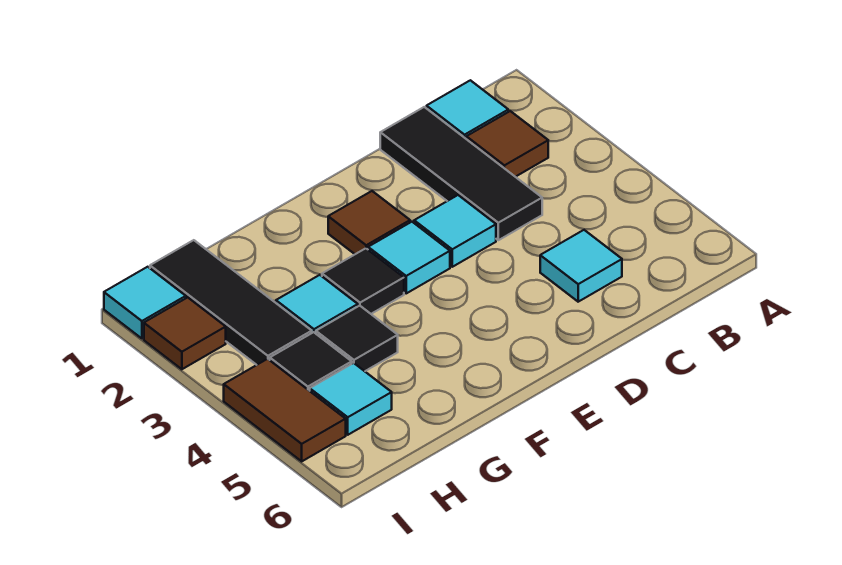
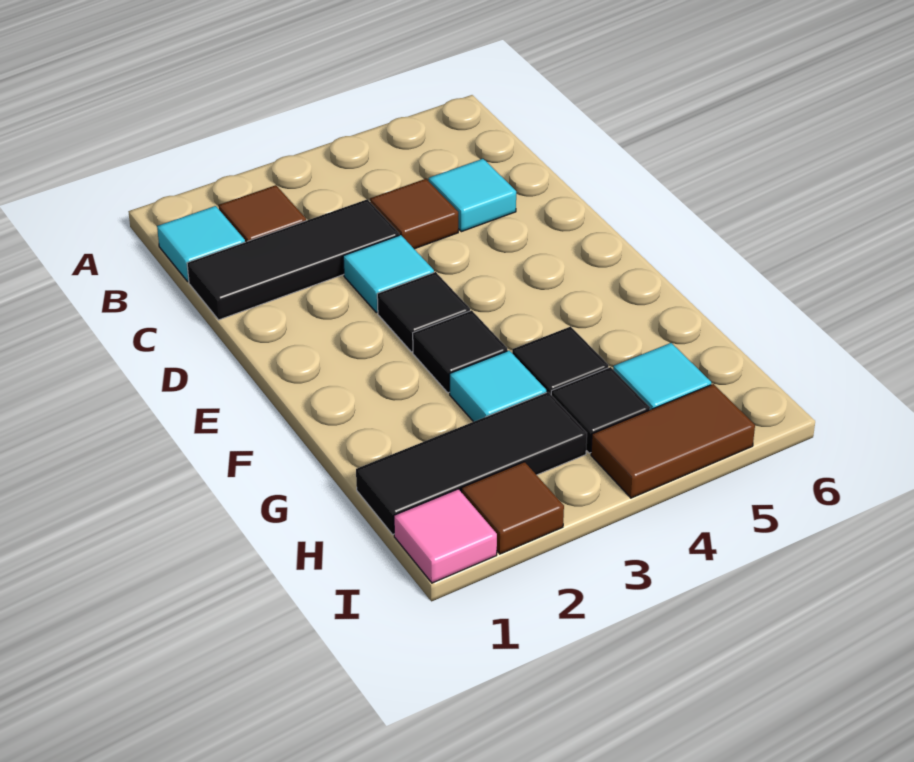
brown 1x1 tile [328,191,410,254] -> brown 1x1 tile moved to [370,179,458,249]
cyan 1x1 tile [368,222,450,293] -> black 1x1 tile [377,272,470,352]
cyan 1x1 tile [104,267,186,338] -> pink 1x1 tile [394,489,497,583]

